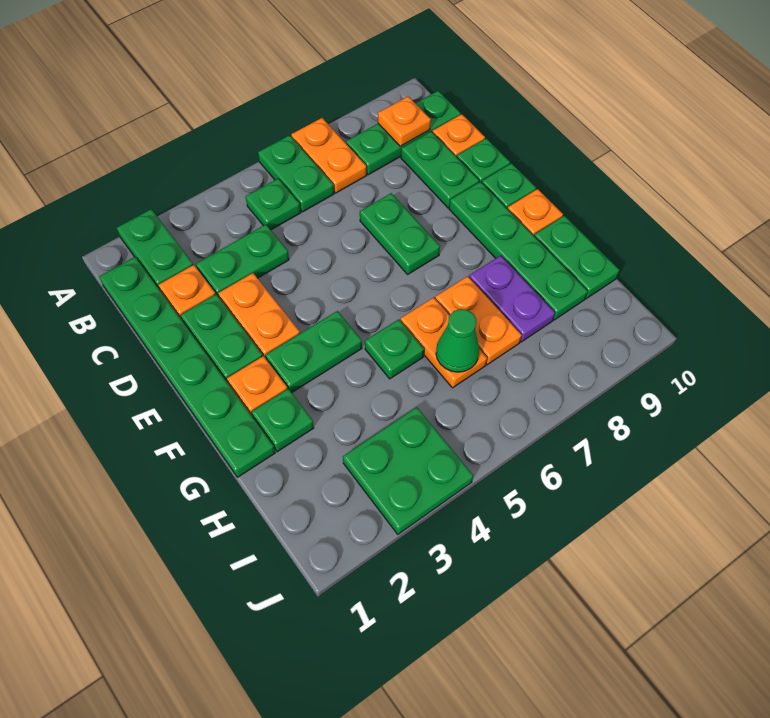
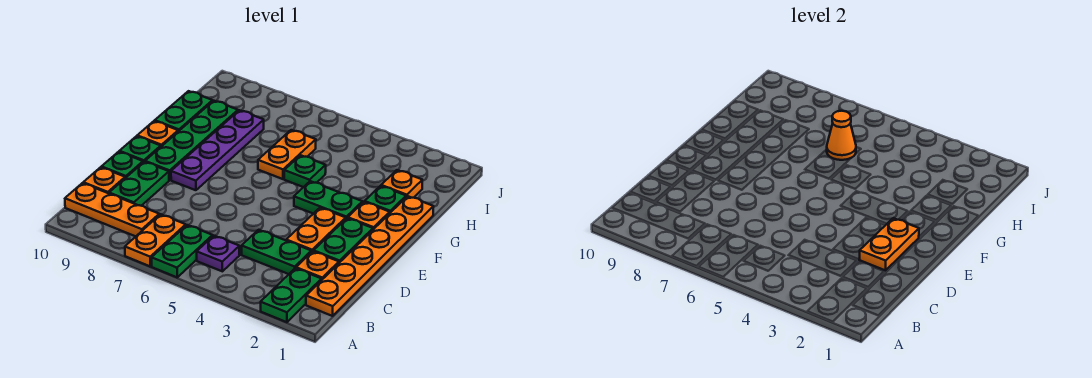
green 1x6 plate [99,257,275,477] -> orange 1x6 plate [306,196,433,316]
green 1x1 plate [246,179,301,230] -> purple 1x1 plate [197,236,240,271]
green 1x3 plate [346,91,461,175] -> orange 1x3 plate [65,183,159,236]
orange 1x1 plate [378,96,431,146] -> orange 1x1 plate moved to [381,170,422,198]
green 1x2 plate [360,193,440,274] -> none
orange 1x2 plate [435,276,522,365] -> orange 1x2 plate moved to [859,218,919,270]
purple 1x2 plate [469,256,555,342] -> purple 1x4 plate [171,110,264,190]
green 1x1 cone [436,309,479,372] -> orange 1x1 cone [827,111,856,160]
green 2x2 plate [343,407,473,534] -> none

